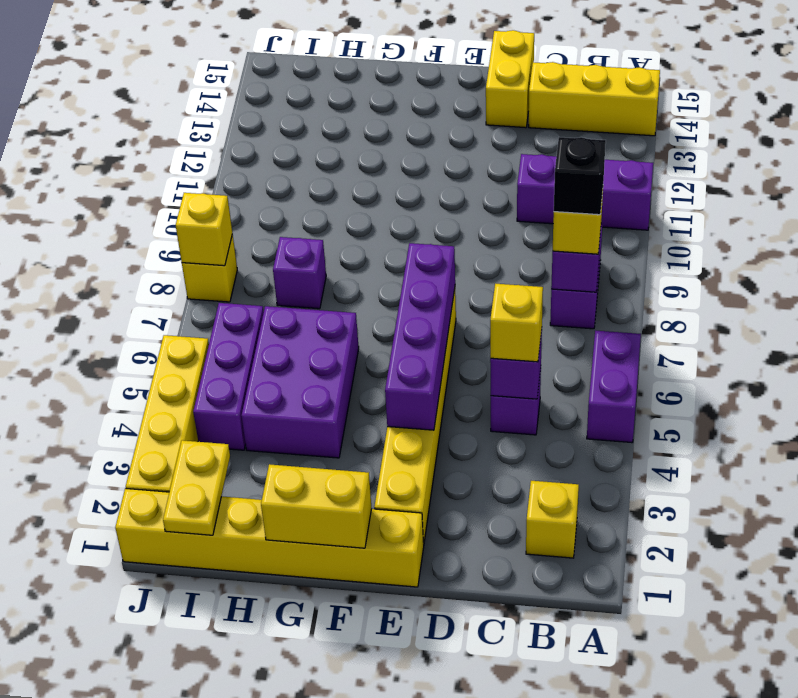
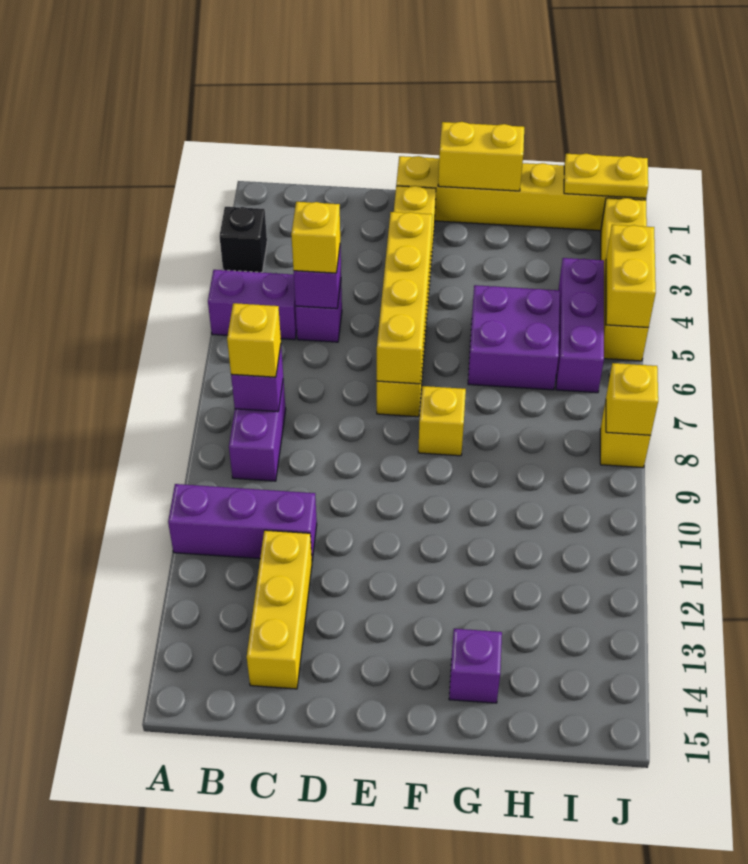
purple 1x2 brick [587,330,641,443] -> purple 1x2 brick turned to [208,270,297,340]
yellow 1x3 brick [529,62,660,136] -> yellow 1x3 brick turned to [247,530,312,689]
yellow 1x1 brick [526,481,579,558] -> yellow 1x1 brick moved to [418,386,466,456]
black 1x1 brick [554,137,606,215] -> black 1x1 brick moved to [219,207,267,272]
yellow 1x2 brick [486,30,534,128] -> yellow 1x2 brick moved to [606,225,656,327]
purple 1x4 brick [385,243,455,430] -> yellow 1x4 brick [377,212,432,384]
purple 2x3 brick [241,306,359,458] -> purple 2x2 brick [468,285,560,390]
purple 1x1 brick [273,237,326,309] -> purple 1x1 brick moved to [449,629,502,703]
yellow 1x2 plate [163,440,230,535] -> yellow 1x2 plate turned to [564,154,648,198]

